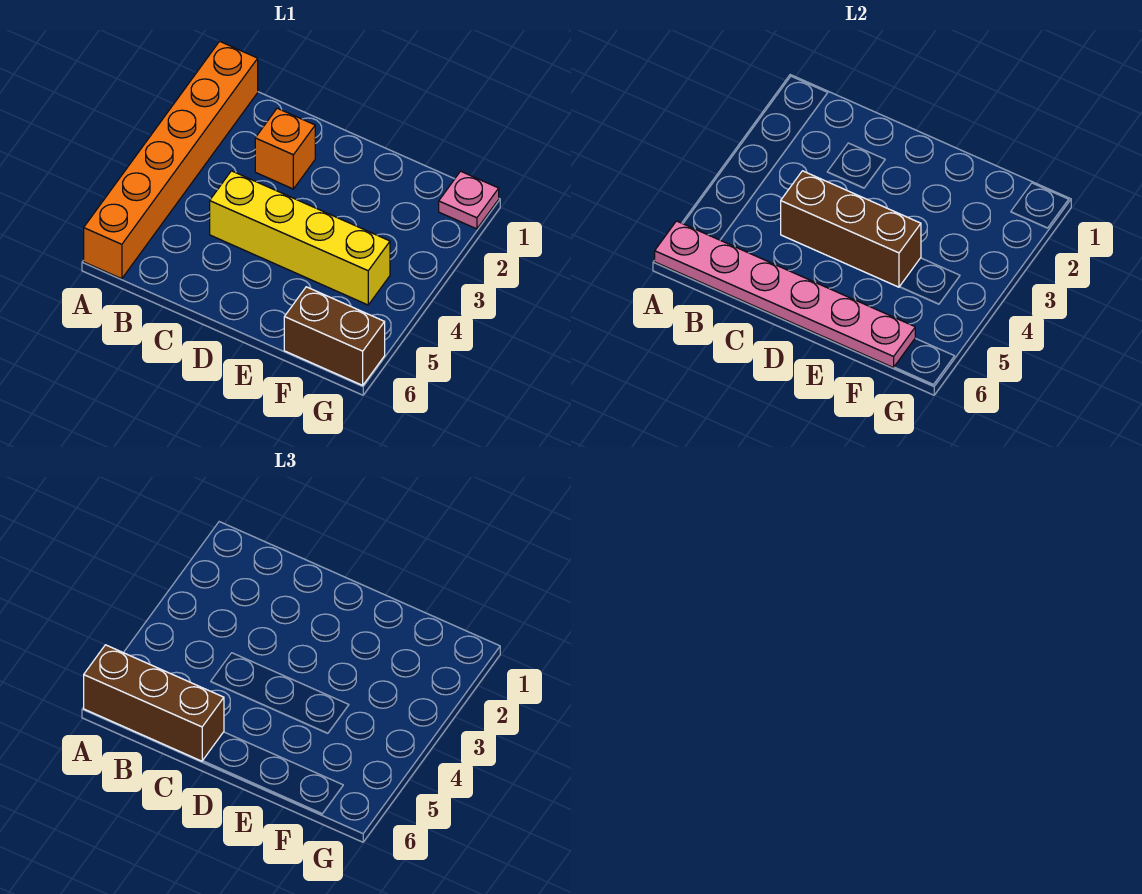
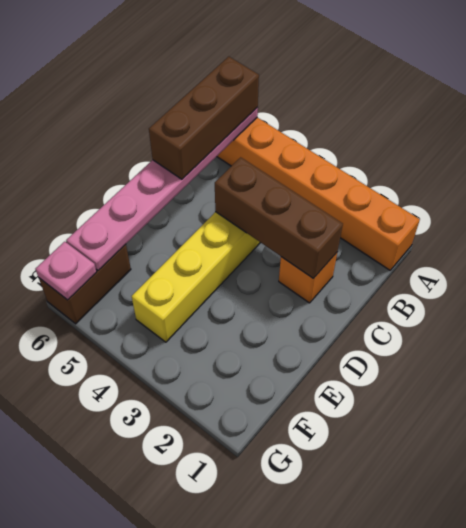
brown 1x3 brick [781,171,921,287] -> brown 1x3 brick turned to [215,157,343,278]
pink 1x1 plate [439,171,499,229] -> pink 1x1 plate moved to [35,242,97,300]

